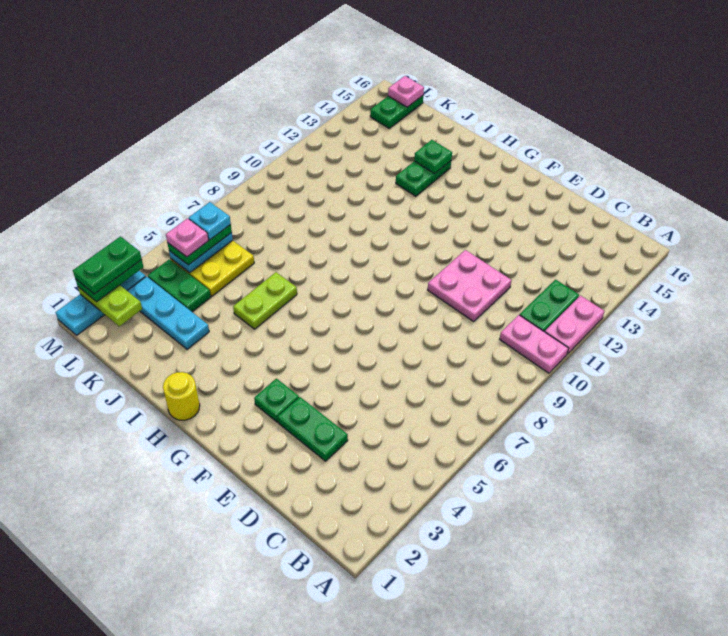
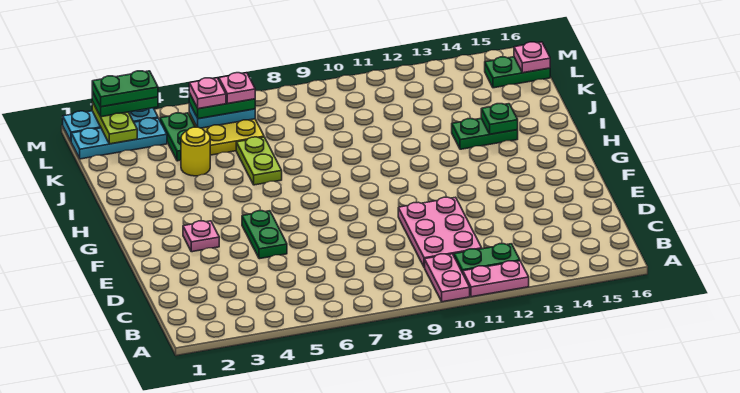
green 1x2 plate [278,397,348,461] -> green 1x2 plate moved to [242,211,287,259]
pink 2x2 plate [428,250,512,322] -> pink 2x3 plate [398,197,482,268]
green 1x1 plate [254,378,299,422] -> pink 1x1 plate [183,221,219,252]
yellow 1x1 round brick [163,372,200,420] -> yellow 1x1 round brick moved to [181,127,210,176]
lime 1x2 plate [233,272,297,329] -> lime 1x2 plate turned to [236,137,282,185]
cyan 1x3 plate [127,276,209,350] -> cyan 1x3 plate turned to [71,118,167,159]
cyan 1x1 plate [189,202,231,240] -> pink 1x1 plate [219,73,255,104]

